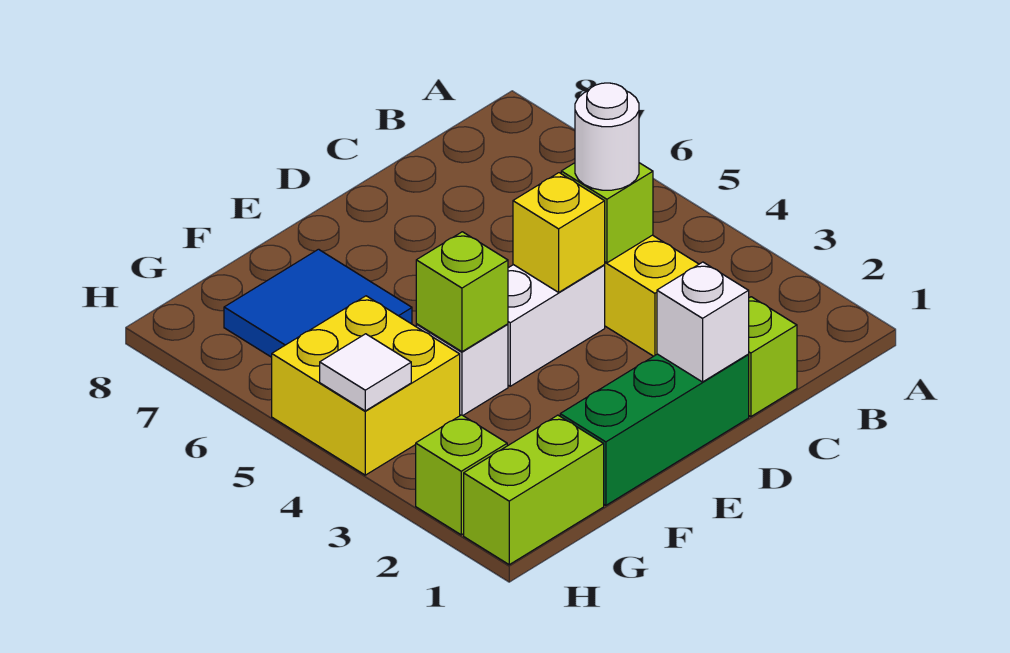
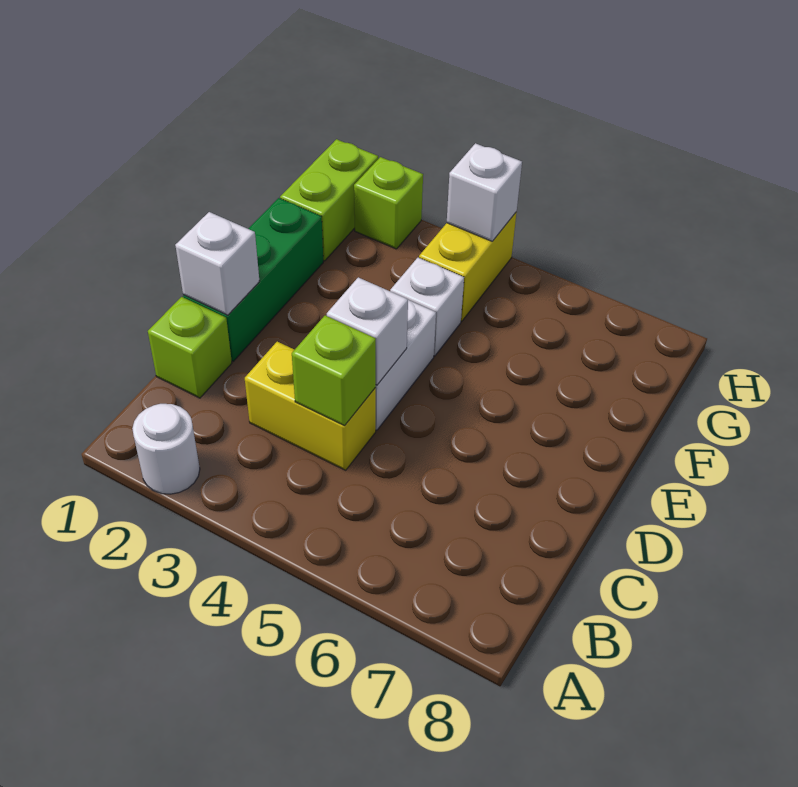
white 1x1 round brick [575,83,639,190] -> white 1x1 round brick moved to [132,404,200,494]
yellow 1x1 brick [513,173,605,292] -> white 1x1 brick [327,277,408,385]
lime 1x1 brick [416,232,508,352] -> none
blue 2x2 tile [224,249,412,357] -> none
yellow 2x2 brick [272,296,460,475] -> yellow 1x2 brick [419,212,517,321]
white 1x1 tile [320,334,411,411] -> white 1x1 brick [447,143,522,241]

